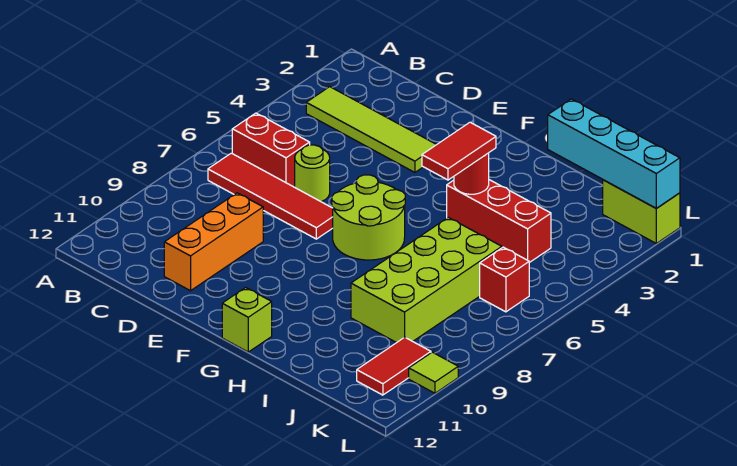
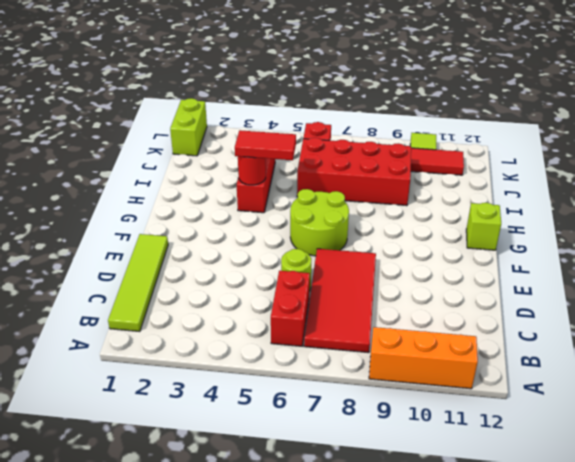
lime 1x4 tile [306,87,436,172] -> lime 1x4 tile moved to [108,234,168,332]
red 1x4 tile [208,153,333,239] -> red 2x4 tile [304,249,376,353]
orange 1x3 brick [164,193,263,291] -> orange 1x3 brick moved to [369,327,478,389]
cyan 1x4 brick [548,99,680,208] -> none
lime 2x4 brick [351,217,502,343] -> red 2x4 brick [297,138,411,206]

